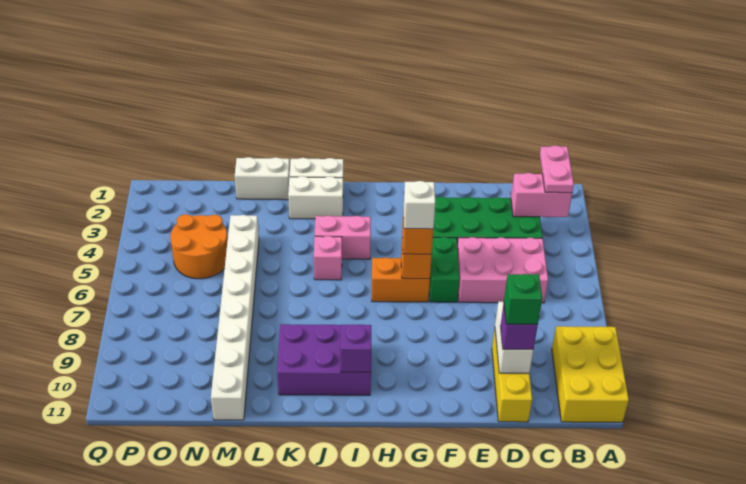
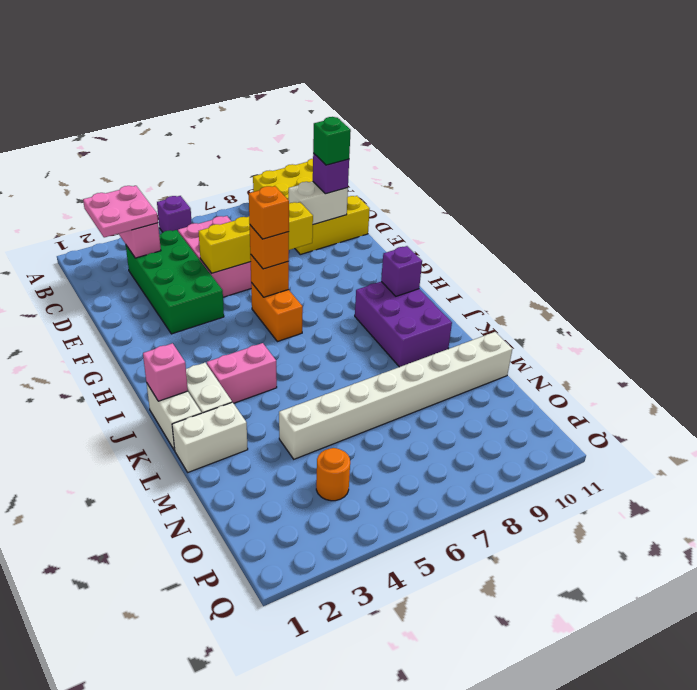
none -> purple 1x1 brick [157,196,192,232]
pink 1x2 plate [540,146,574,193] -> pink 2x2 plate [83,186,158,237]
none -> yellow 1x4 brick [199,202,313,273]
green 1x2 brick [429,237,460,302] -> none
white 1x1 brick [404,181,435,229] -> orange 1x1 brick [249,186,289,239]
pink 1x2 brick [315,216,371,259] -> pink 1x2 brick turned to [207,343,277,403]
pink 1x1 brick [314,236,342,280] -> pink 1x1 brick moved to [143,343,188,401]
white 1x2 brick [235,157,290,200] -> white 1x2 brick turned to [172,402,248,472]
orange 2x2 round brick [170,214,228,279] -> orange 1x1 round brick [316,448,350,501]

